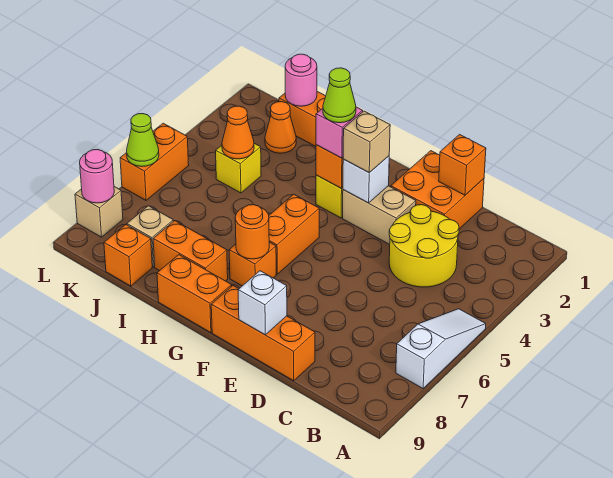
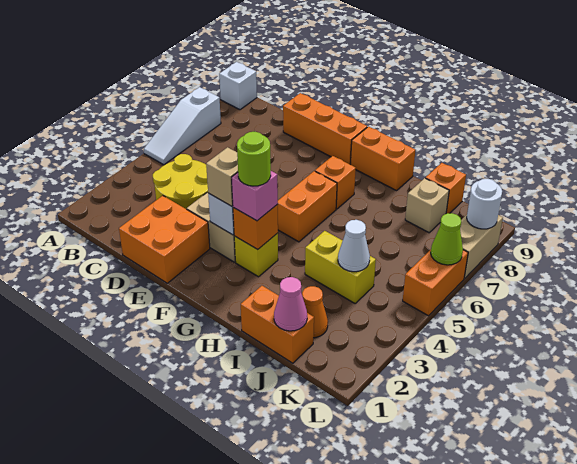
orange 1x1 brick [439,135,486,195] -> none
white 1x1 brick [238,271,287,335] -> white 1x1 brick moved to [219,62,257,110]
lime 1x1 cone [323,68,356,123] -> lime 1x1 round brick [237,132,271,186]
orange 1x1 round brick [235,205,269,259] -> none
orange 1x2 brick [153,221,228,281] -> none
pink 1x1 round brick [285,54,317,106] -> pink 1x1 cone [274,277,307,331]
yellow 1x1 brick [216,143,261,193] -> yellow 1x2 brick [305,231,376,303]
orange 1x1 cone [222,106,254,159] -> white 1x1 cone [338,220,370,272]
tan 1x1 brick [75,187,123,237] -> tan 1x2 brick [460,215,503,278]
pink 1x1 round brick [80,150,114,203] -> white 1x1 round brick [467,179,502,229]

